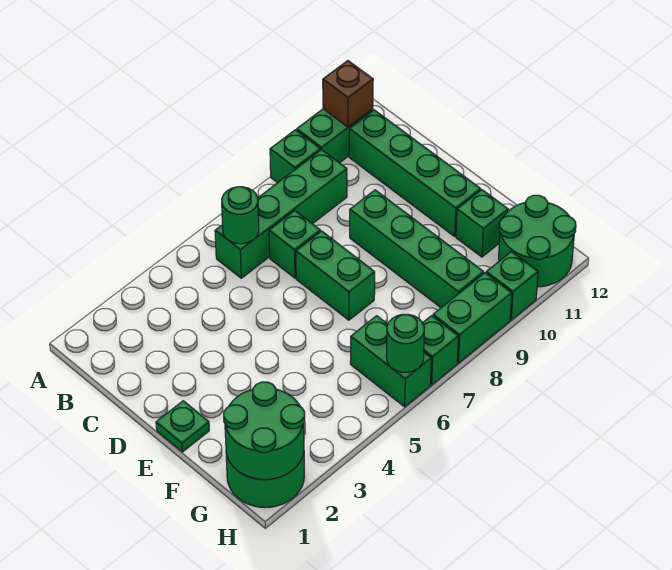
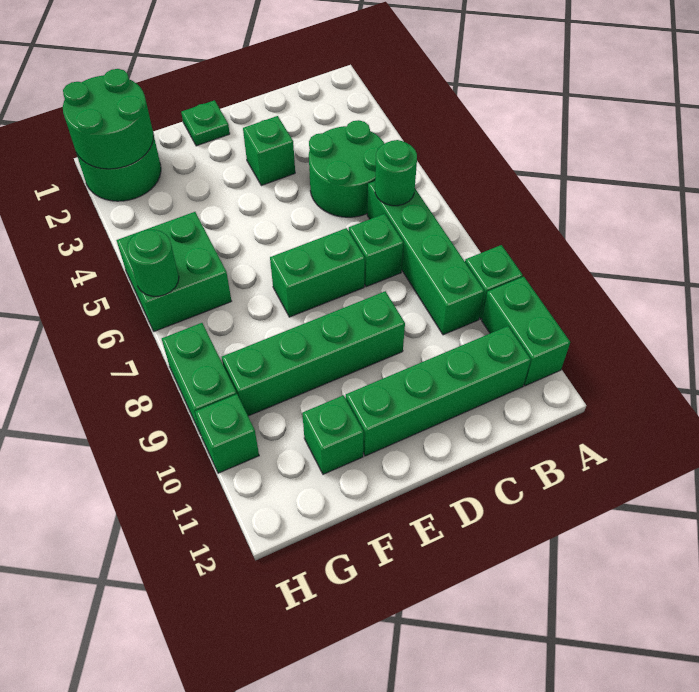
brown 1x1 brick [323,61,373,127] -> none
green 1x2 brick [350,316,431,407] -> green 2x2 brick [116,212,231,331]
green 2x2 round brick [499,195,576,287] -> green 2x2 round brick moved to [309,120,385,217]
green 1x1 brick [423,316,458,385] -> green 1x1 brick moved to [243,116,295,186]

